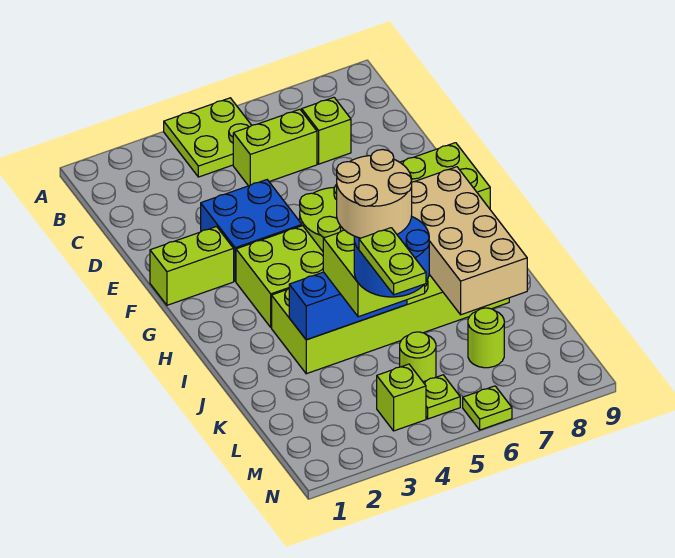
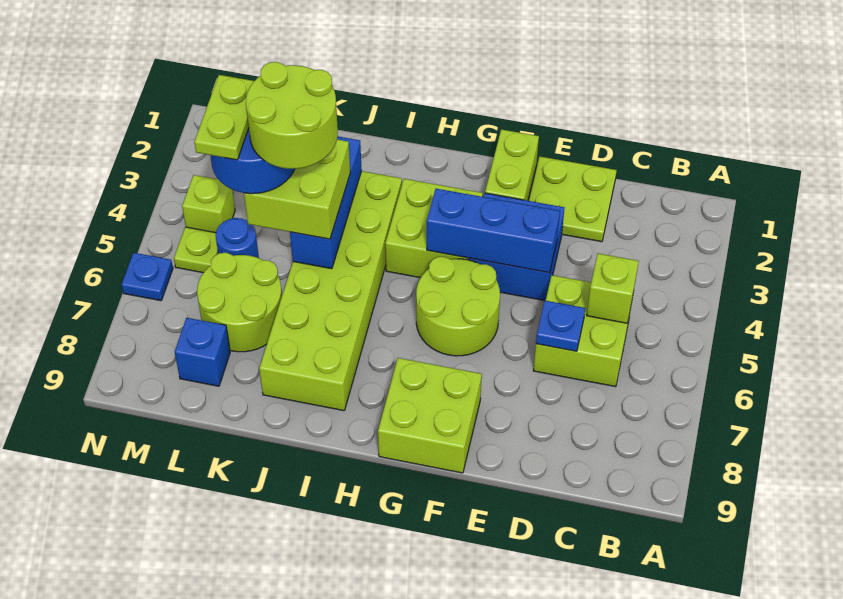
lime 2x2 plate [164,98,252,177] -> lime 2x2 plate moved to [529,156,617,242]
lime 1x2 brick [233,109,317,186] -> lime 2x2 brick [533,275,633,387]
lime 1x1 brick [302,97,351,164] -> lime 1x1 brick moved to [587,254,639,323]
none -> blue 1x1 plate [536,300,585,351]
none -> blue 1x3 brick [427,189,560,273]
tan 2x4 brick [412,167,527,315] -> none
tan 2x2 round brick [337,150,412,238] -> lime 2x2 round brick [246,62,338,169]
lime 1x2 plate [359,228,426,295] -> lime 1x2 plate turned to [194,75,254,160]
lime 1x1 round brick [400,332,436,382] -> blue 1x1 round brick [216,218,259,258]
lime 1x1 round brick [468,308,504,368] -> lime 2x2 round brick [197,253,282,352]
none -> blue 1x1 brick [175,318,230,386]
lime 1x1 plate [463,386,512,430] -> blue 1x1 plate [122,253,173,301]

